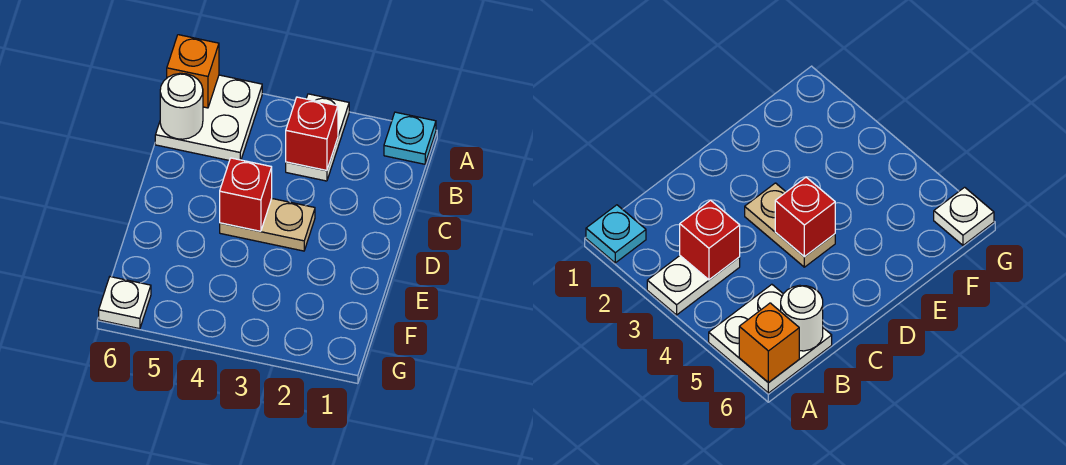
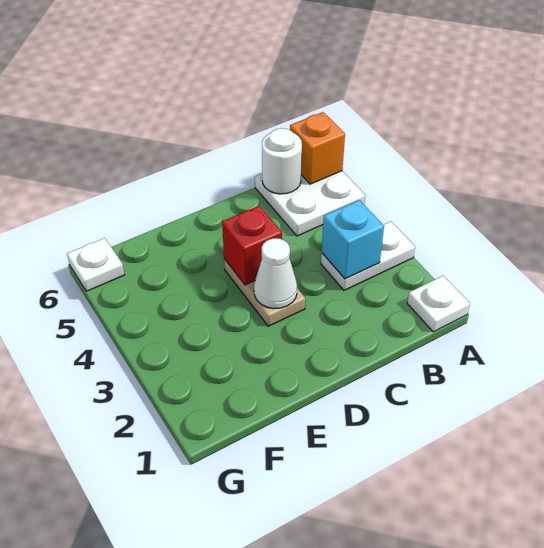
cyan 1x1 plate [384,112,436,164] -> white 1x1 plate [407,276,470,332]
red 1x1 brick [286,97,338,171] -> cyan 1x1 brick [322,200,384,279]
none -> white 1x1 cone [254,238,297,308]

